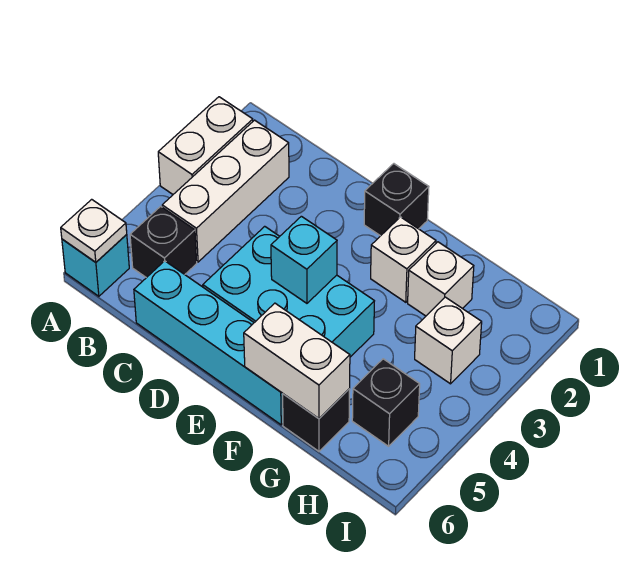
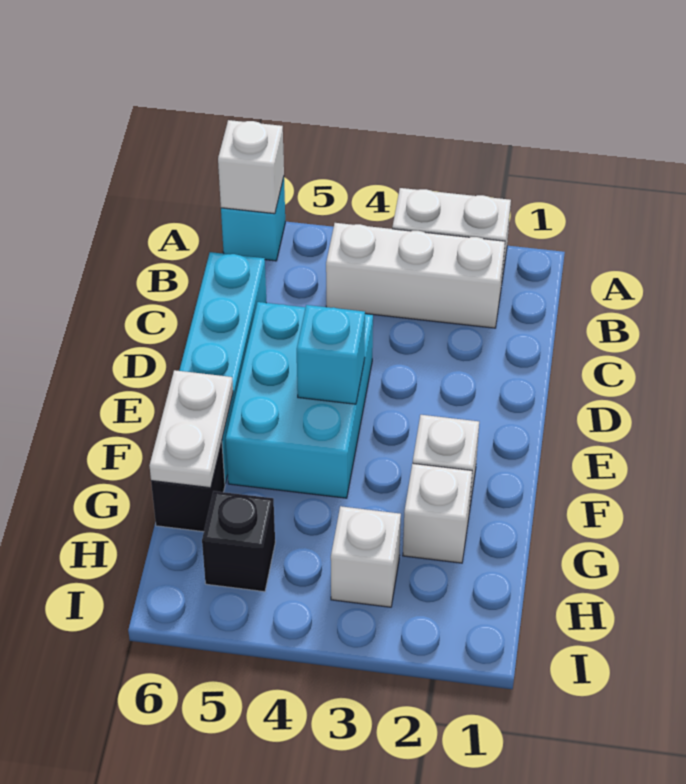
white 1x1 plate [61,199,127,262] -> white 1x1 brick [218,120,284,214]
black 1x1 brick [130,206,197,278] -> none
black 1x1 brick [364,164,429,236] -> none
white 1x2 brick [244,303,350,418] -> white 1x2 plate [149,370,233,488]

